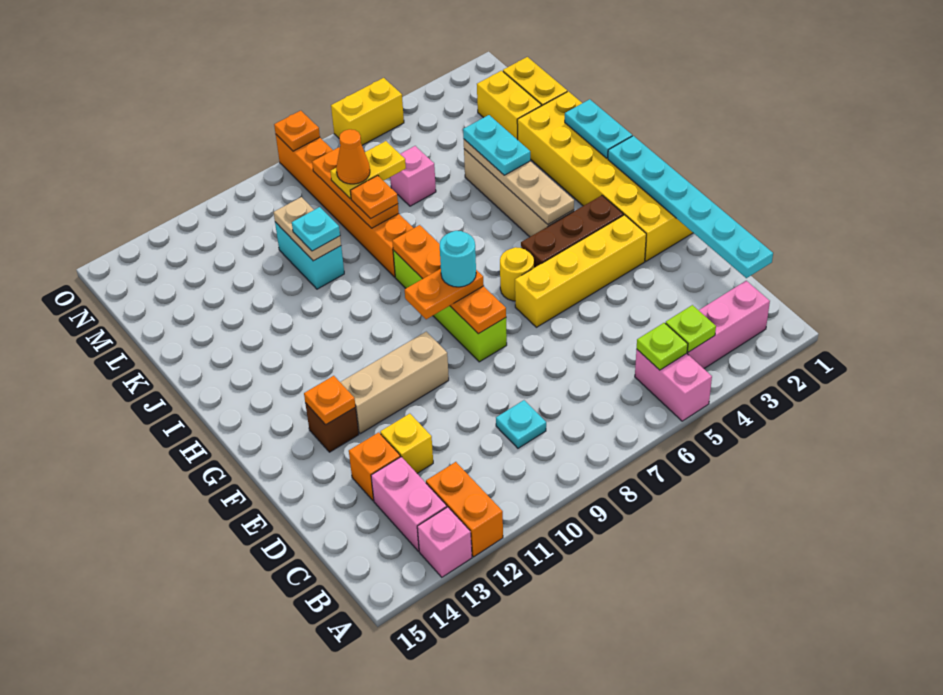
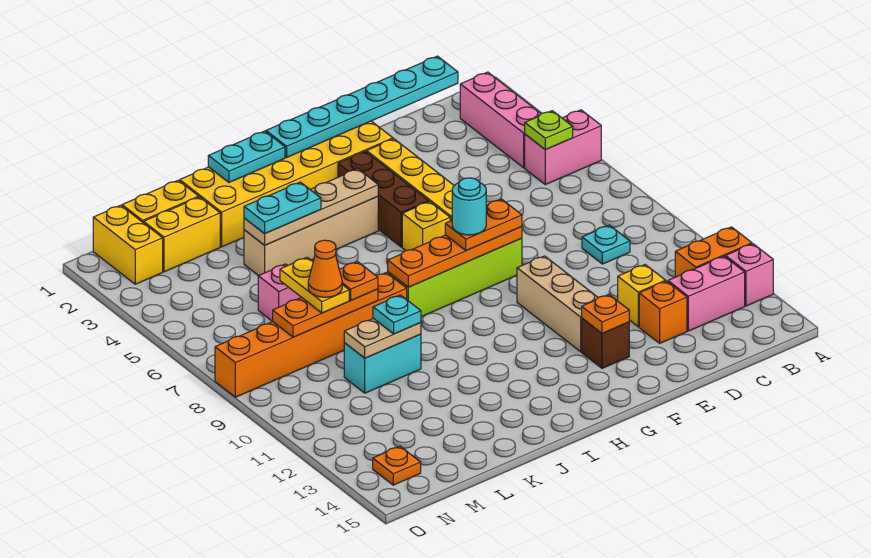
lime 1x1 plate [665,305,716,352] -> none
yellow 1x1 round brick [500,247,534,301] -> yellow 1x1 brick [402,202,450,251]
orange 1x2 plate [405,269,484,319] -> orange 1x2 plate turned to [445,199,522,251]
yellow 1x2 brick [331,78,404,145] -> yellow 1x2 brick moved to [93,205,163,284]
orange 1x1 plate [274,111,320,151] -> orange 1x1 plate moved to [373,446,421,485]

